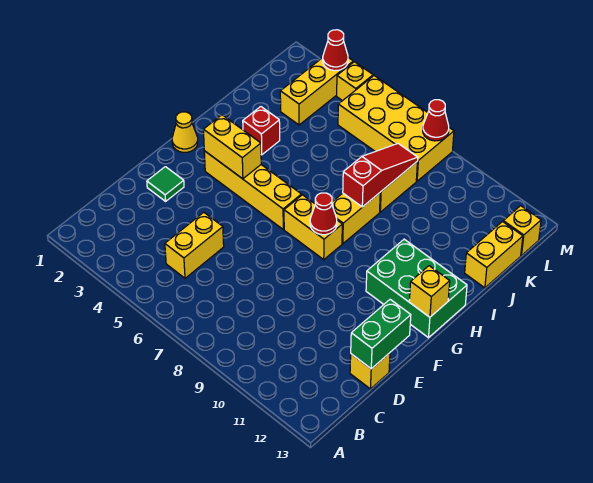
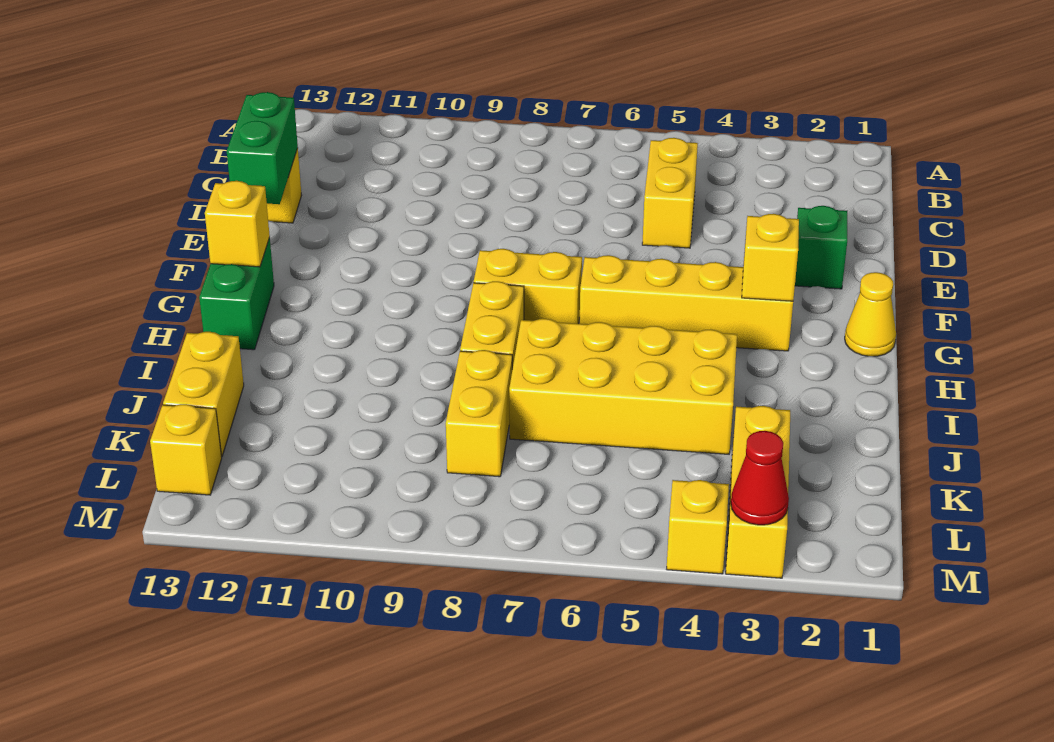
green 1x1 tile [147,167,184,201] -> green 1x1 brick [795,206,847,289]
yellow 1x2 brick [203,115,261,179] -> yellow 1x1 brick [742,214,799,301]
red 1x1 cone [310,193,337,235] -> none
green 2x3 brick [366,239,467,338] -> green 1x2 brick [199,238,274,350]
red 1x1 brick [243,107,280,155] -> none
red 1x3 slope [343,144,418,207] -> none
yellow 2x4 brick [338,76,454,181] -> yellow 2x4 brick moved to [509,319,737,454]
red 1x1 cone [423,100,449,141] -> none

